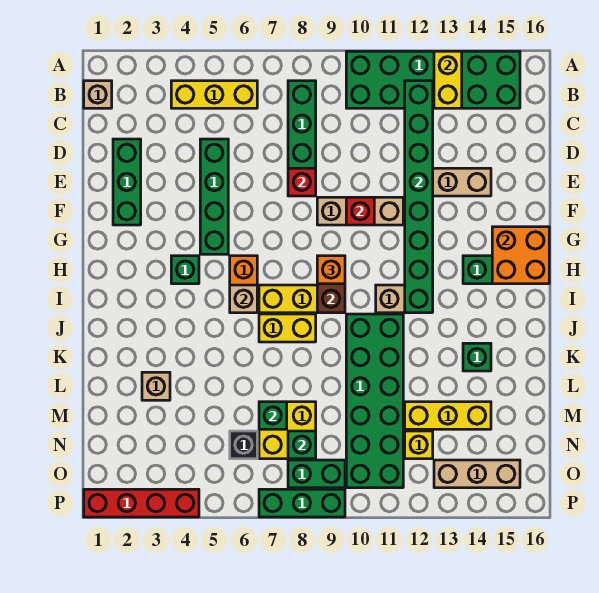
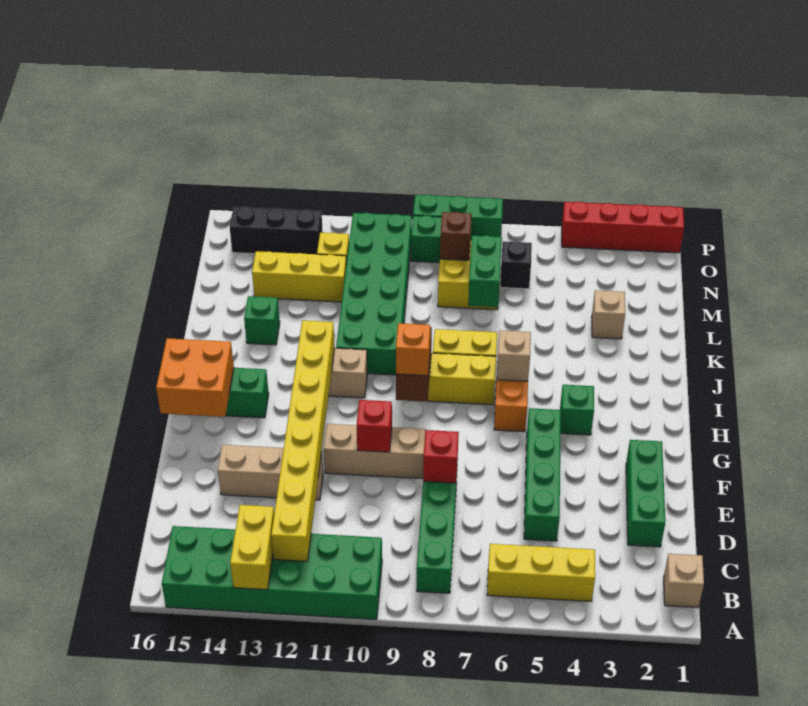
green 1x8 brick [405,81,433,313] -> yellow 1x8 brick [271,321,334,561]
green 1x1 brick [259,402,287,429] -> green 1x2 brick [468,235,502,307]
green 1x1 brick [288,431,316,459] -> brown 1x1 brick [440,212,472,260]
tan 1x3 brick [434,460,520,488] -> black 1x3 brick [230,207,323,254]

